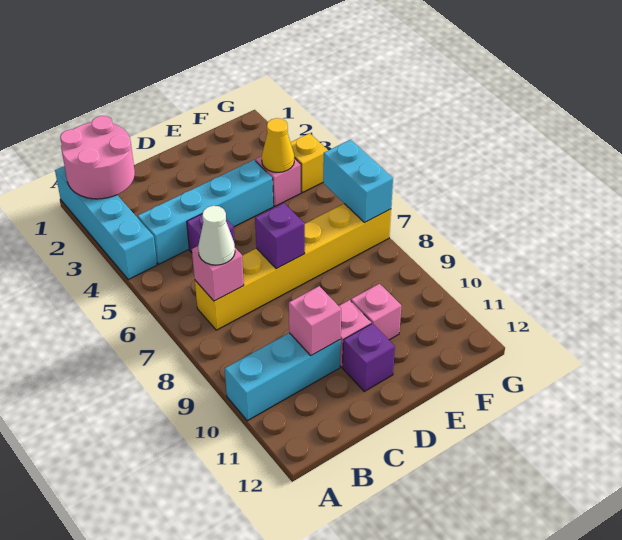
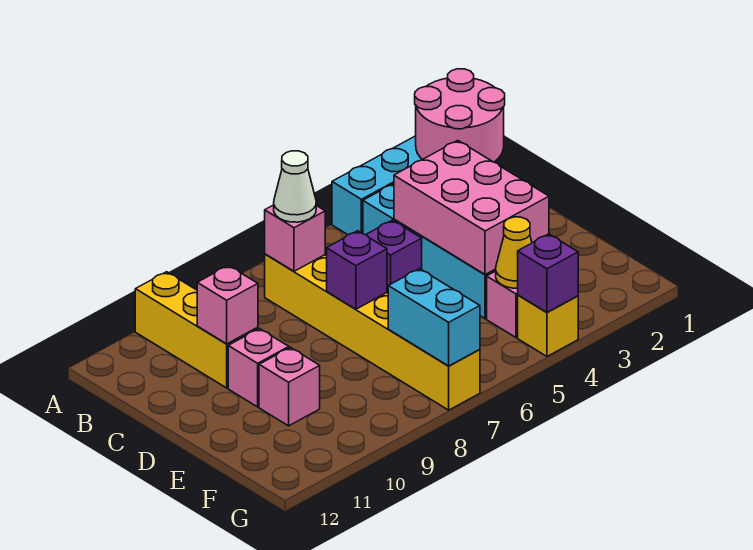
cyan 1x3 brick [225,333,341,421] -> yellow 1x3 brick [135,272,258,388]
none -> pink 2x3 brick [394,140,549,275]
purple 1x1 brick [342,323,395,391] -> purple 1x1 brick moved to [518,234,578,312]
cyan 1x2 brick [323,140,393,222] -> cyan 1x2 brick turned to [388,269,480,366]

